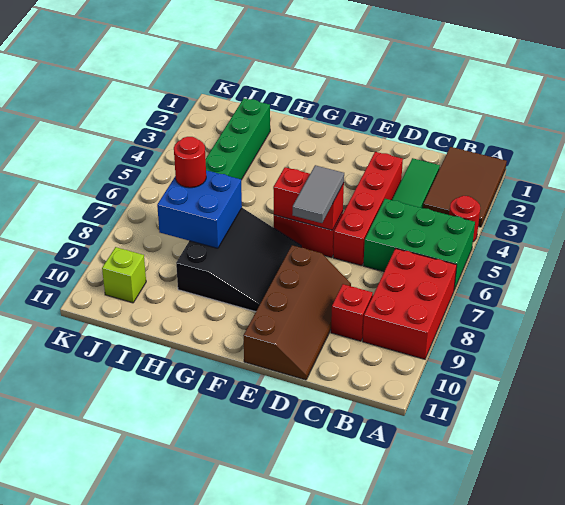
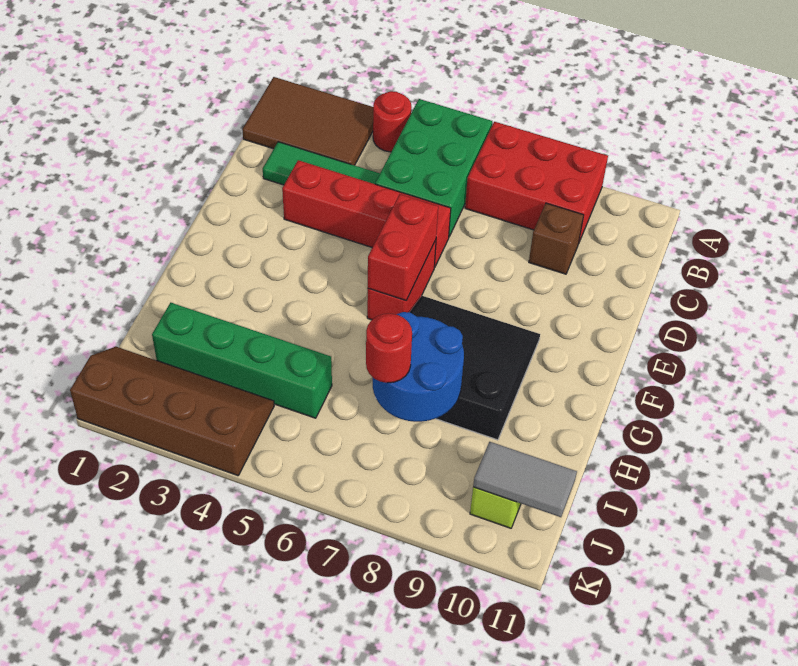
red 1x1 brick [331,284,373,341] -> brown 1x1 brick [529,203,584,274]
brown 2x4 slope [243,245,351,380] -> brown 2x4 slope moved to [70,347,274,476]
grey 1x2 tile [292,165,344,223] -> grey 1x2 tile moved to [473,442,577,517]
blue 2x2 brick [157,170,242,248] -> blue 2x2 round brick [373,312,464,422]

